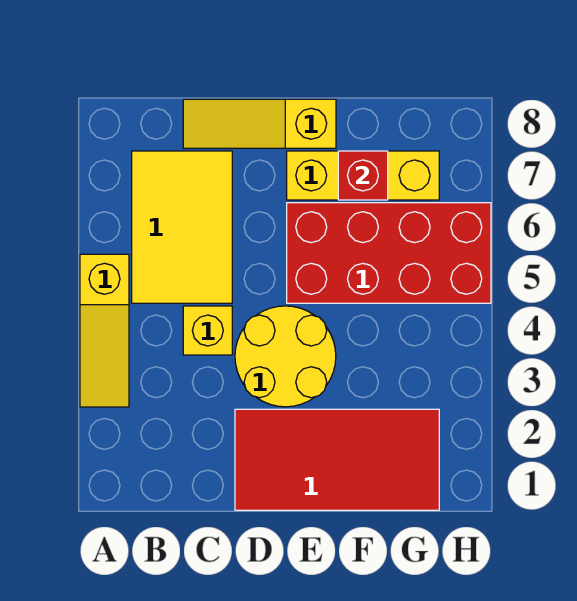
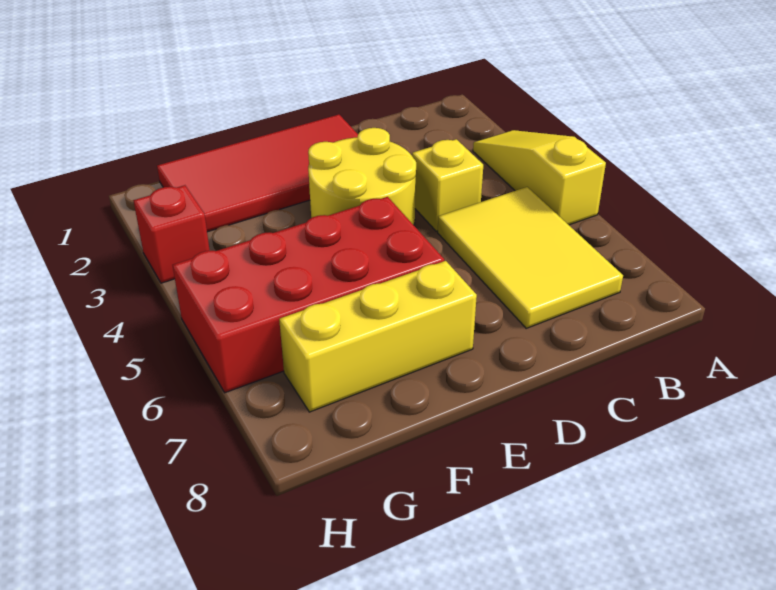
yellow 1x3 slope [183,99,336,148] -> none
red 1x1 brick [338,151,388,200] -> red 1x1 brick moved to [133,185,210,283]

